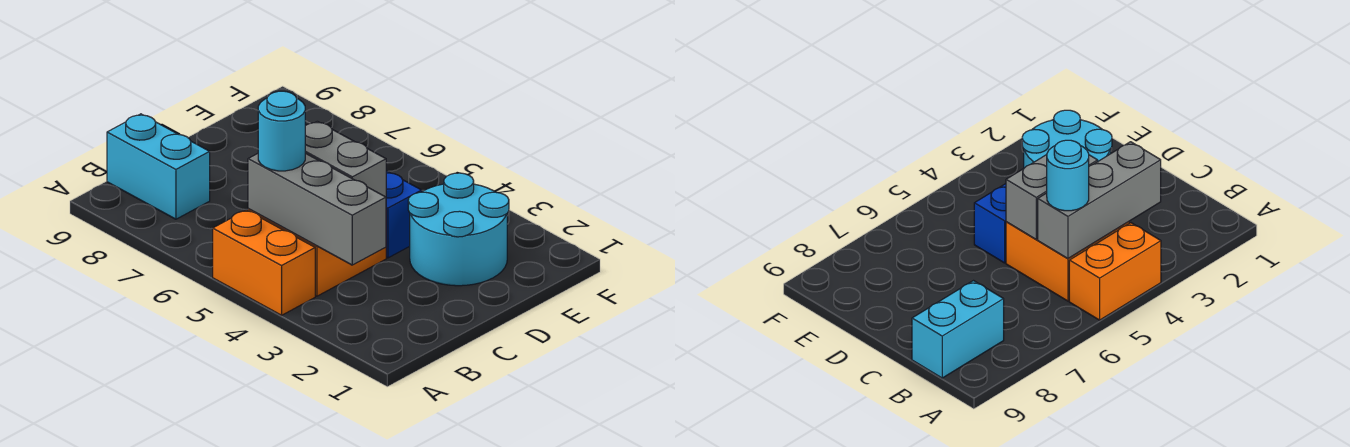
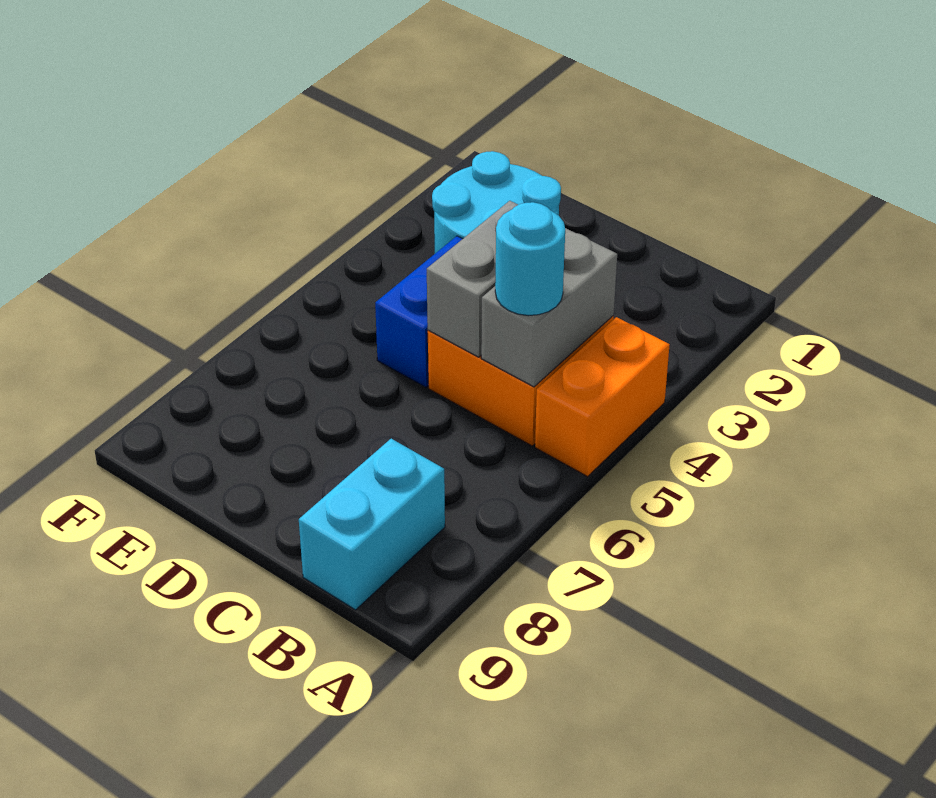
grey 1x3 brick [248,153,386,265] -> grey 1x2 brick [481,228,617,387]

